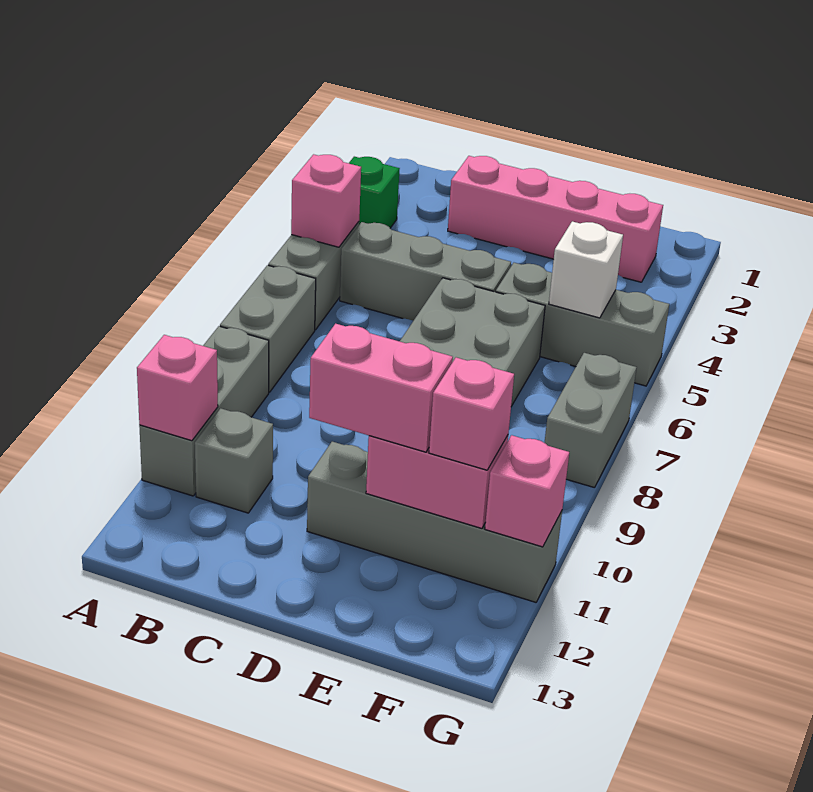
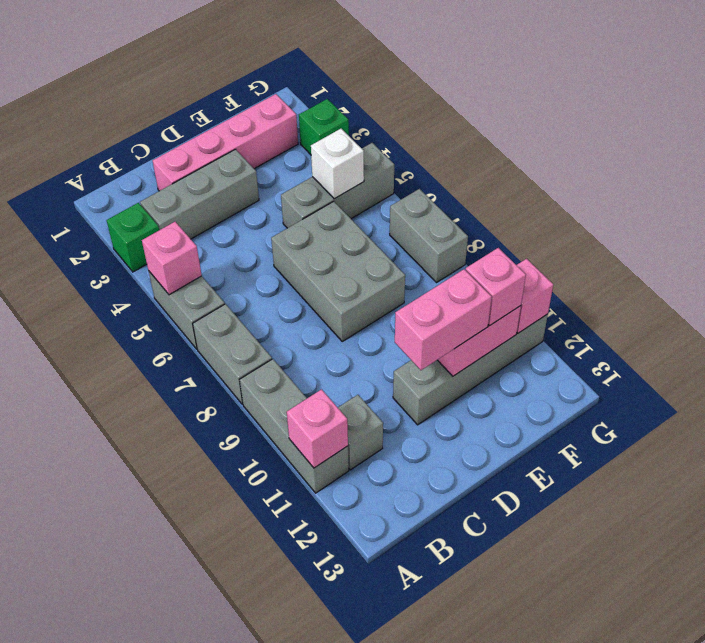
grey 1x3 brick [340,222,511,321] -> grey 1x3 brick moved to [140,149,259,239]
none -> green 1x1 brick [299,99,349,155]

